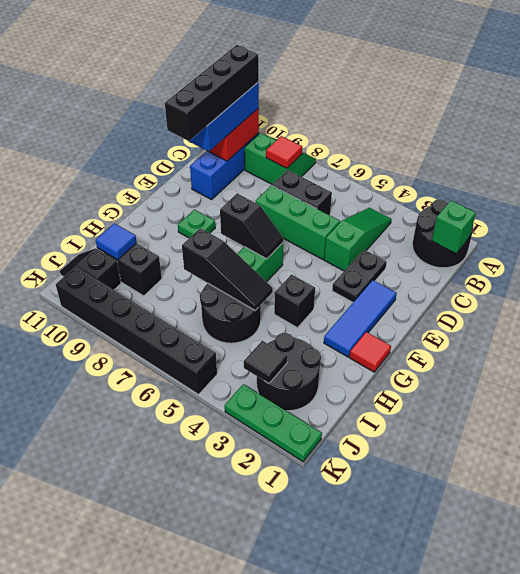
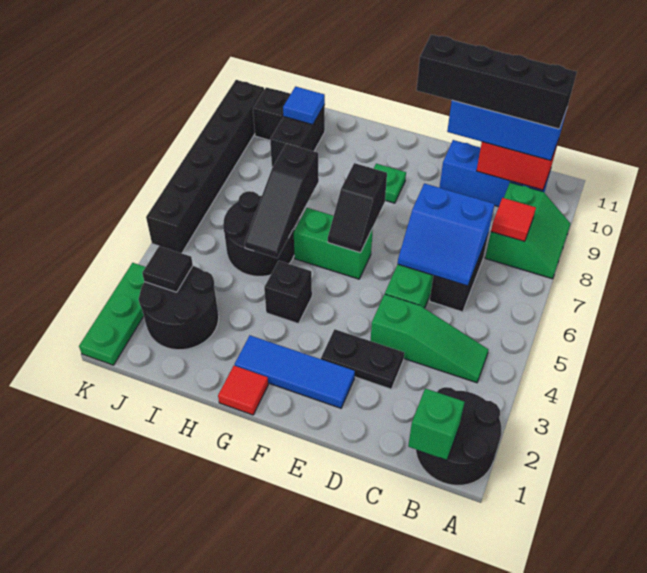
none -> blue 2x2 slope [398,183,494,286]

